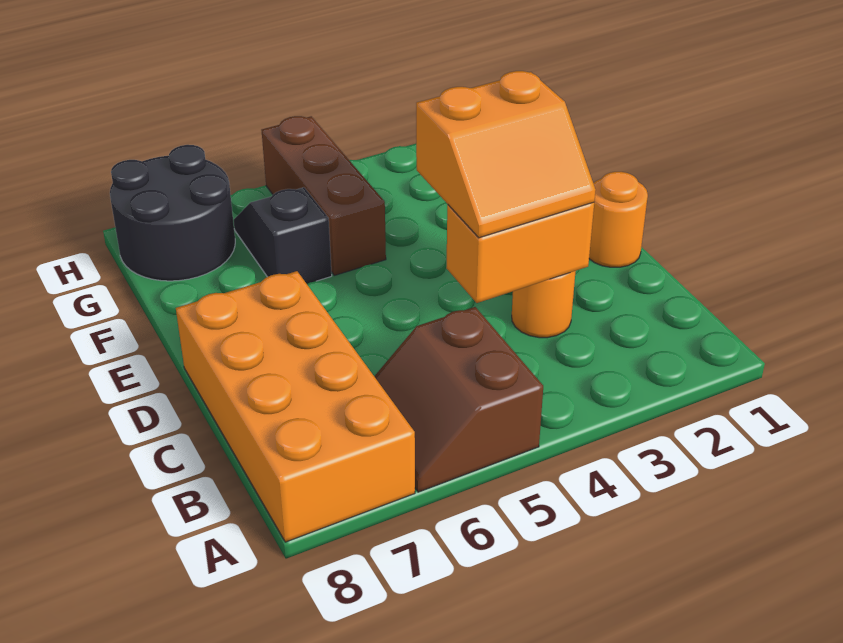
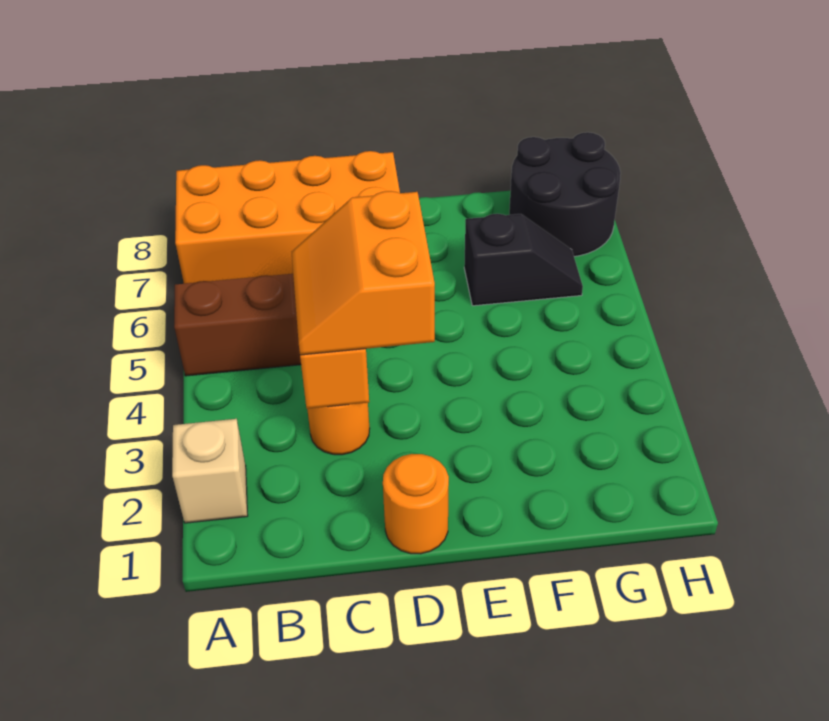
none -> tan 1x1 brick [172,419,248,523]
brown 1x3 brick [261,116,386,275] -> none

